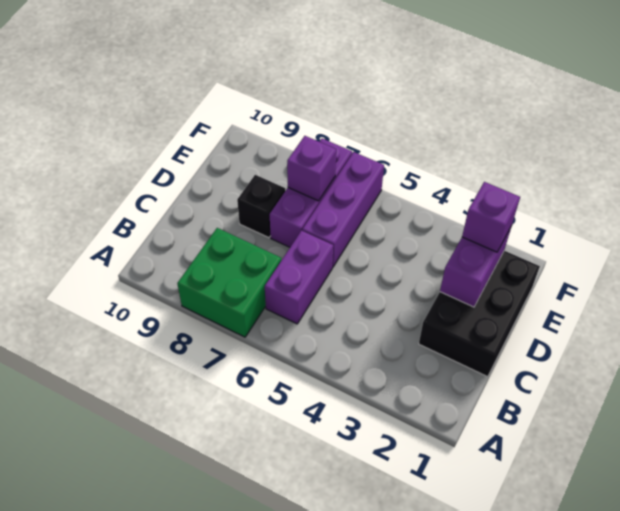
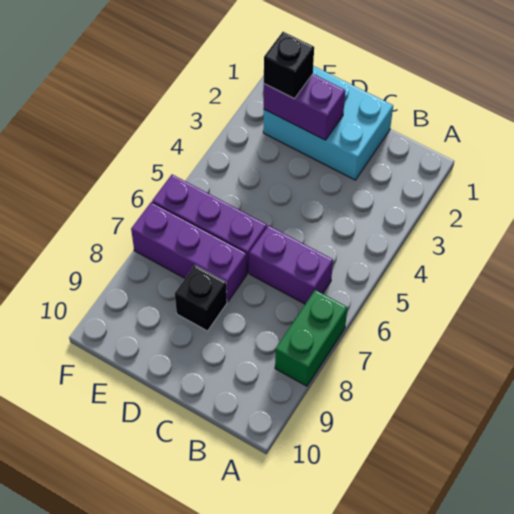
green 2x2 brick [177,228,281,337] -> green 1x2 brick [275,290,347,386]
black 2x3 brick [419,251,540,377] -> cyan 2x3 brick [263,66,393,180]
purple 1x1 brick [462,182,520,252] -> black 1x1 brick [264,32,314,99]
purple 1x1 brick [287,136,336,201] -> none

